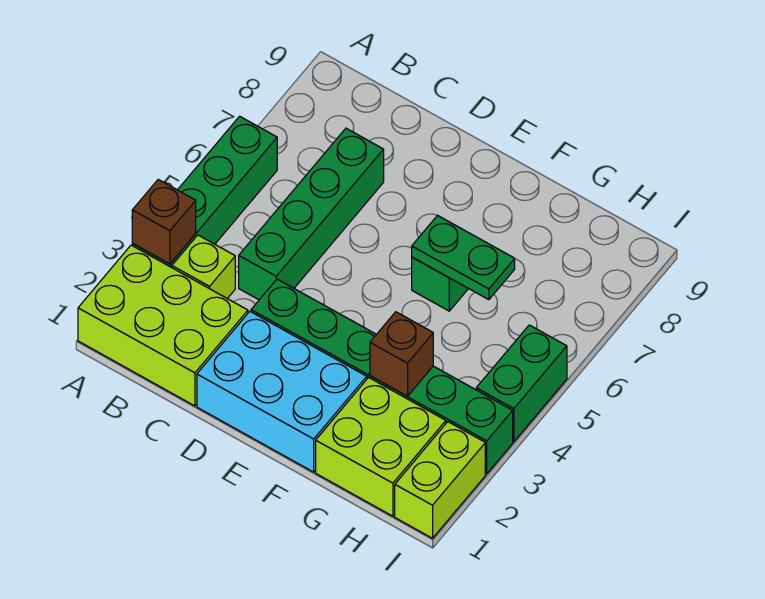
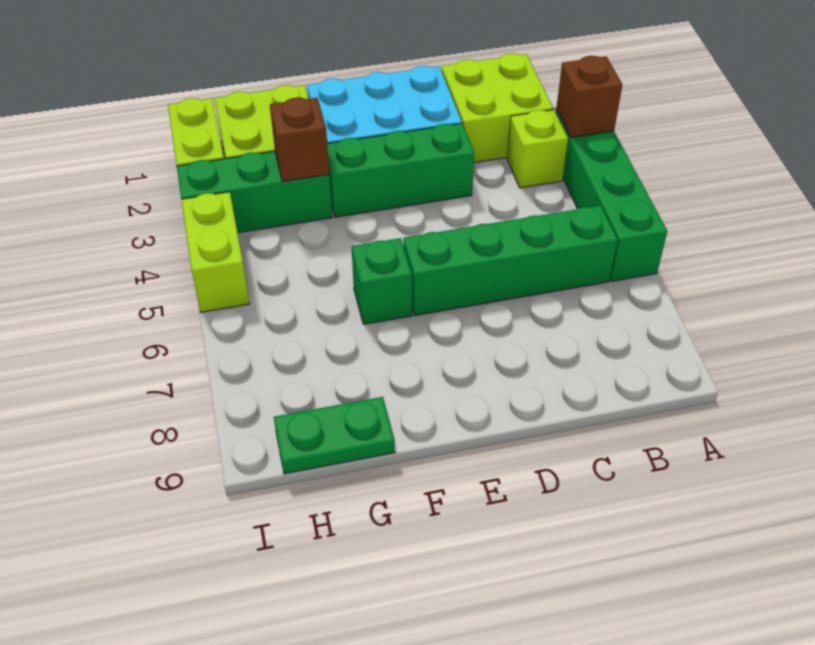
lime 2x3 brick [78,245,248,406] -> lime 2x2 brick [442,53,553,162]
green 1x4 brick [239,128,384,300] -> green 1x4 brick turned to [403,206,618,315]
green 1x2 plate [412,215,515,300] -> green 1x2 plate moved to [274,397,395,474]
green 1x2 brick [476,325,567,442] -> lime 1x2 brick [181,192,250,312]

